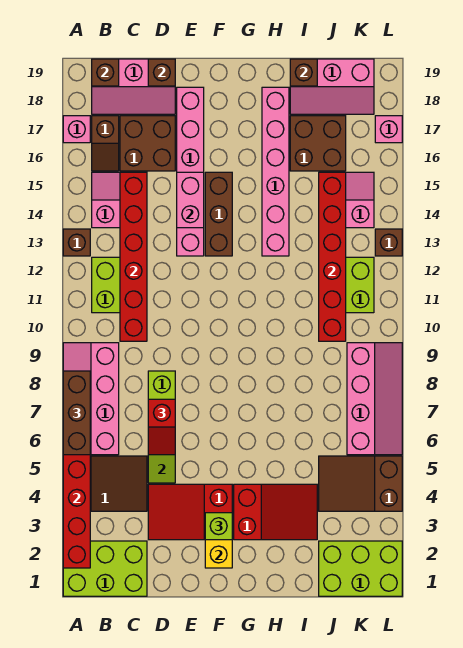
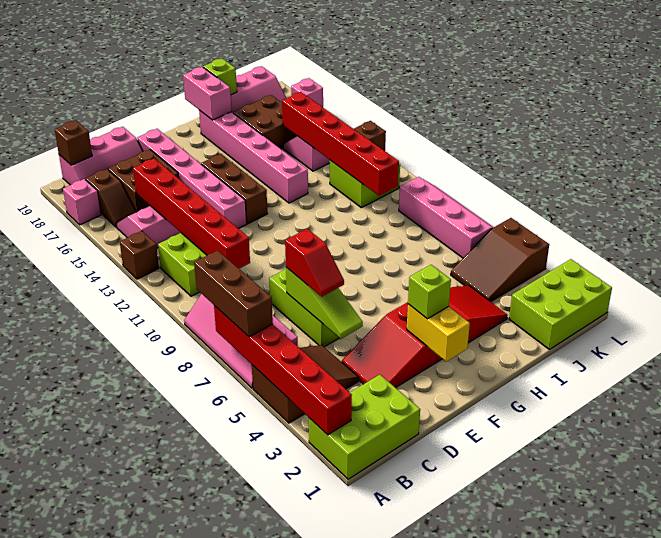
brown 1x1 brick [148,59,175,86] -> none
pink 1x2 brick [177,172,204,228] -> pink 1x2 brick moved to [183,67,232,120]
brown 1x1 brick [290,59,317,86] -> lime 1x1 brick [203,59,237,95]

